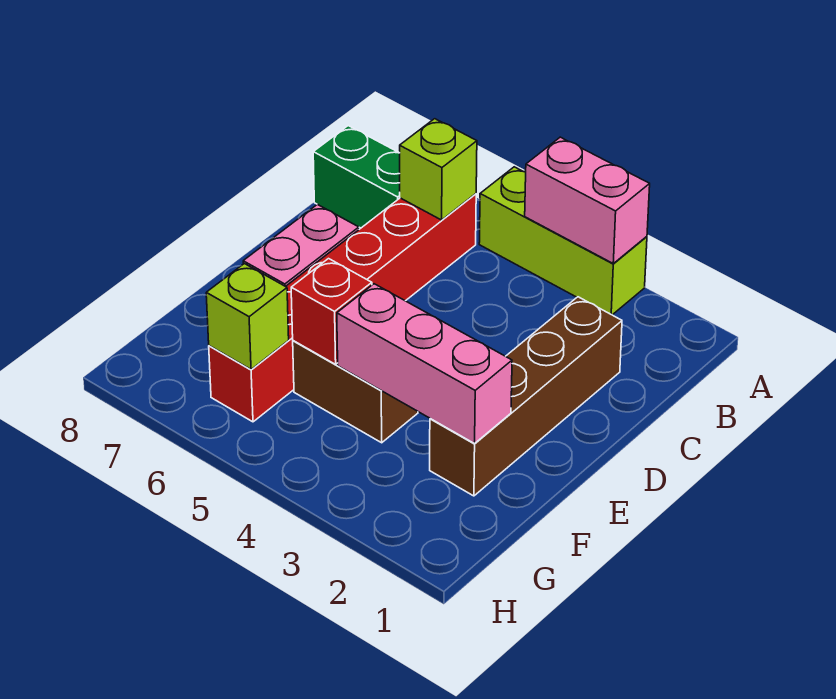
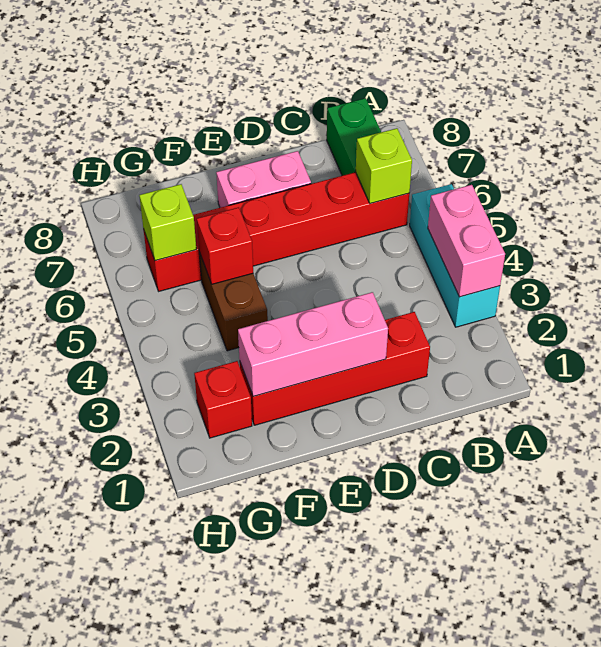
lime 1x3 brick [479,167,647,315] -> cyan 1x3 brick [410,184,500,327]
brown 1x4 brick [430,297,622,496] -> red 1x4 brick [240,312,430,425]
pink 1x3 brick [337,284,512,444] -> pink 1x3 brick turned to [238,292,388,396]
none -> red 1x1 brick [194,361,252,438]

